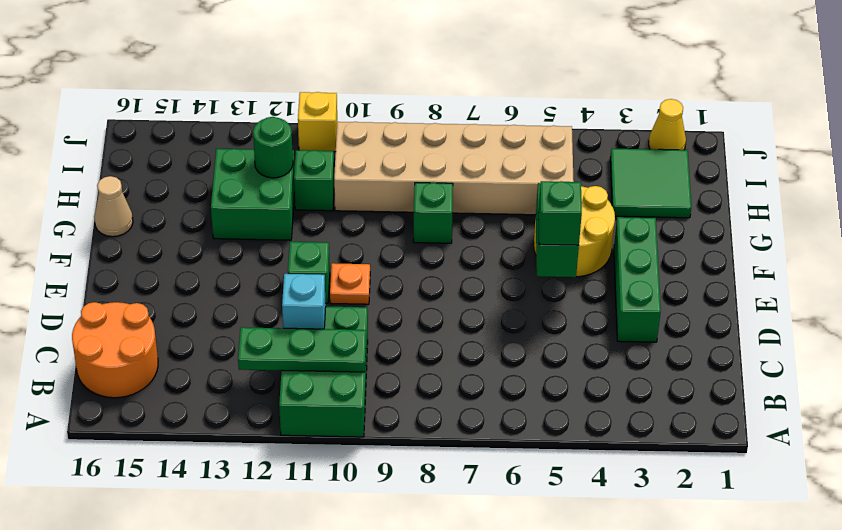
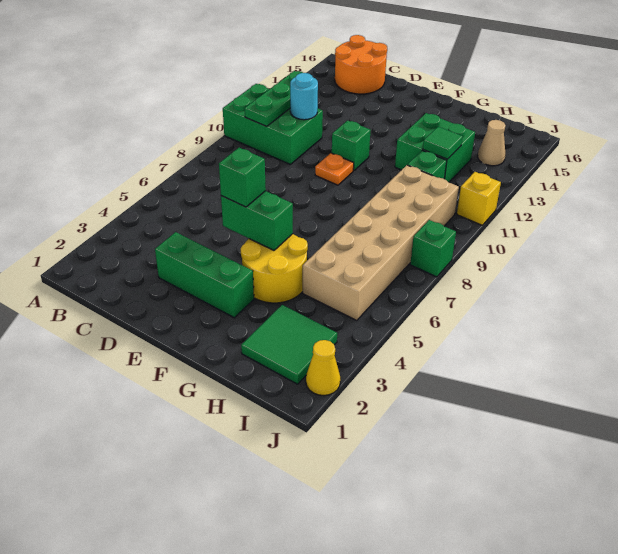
cyan 1x1 brick [282,274,326,329] -> cyan 1x1 round brick [290,73,318,120]
green 1x1 brick [413,183,453,243] -> green 1x1 brick moved to [410,220,456,277]
tan 1x1 cone [94,176,133,237] -> tan 1x1 cone moved to [478,120,505,166]
green 1x1 round brick [253,117,293,178] -> green 1x1 tile [423,127,463,159]

